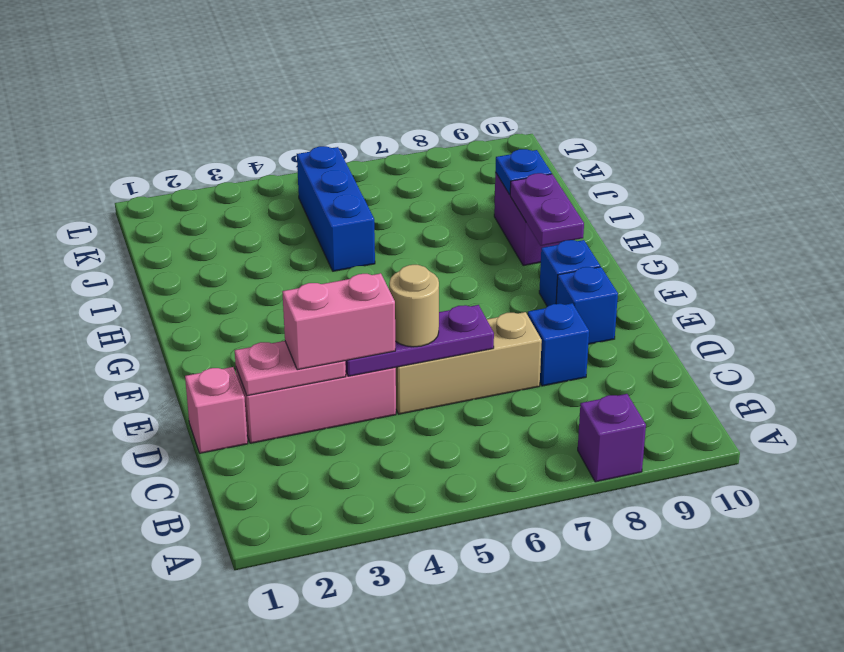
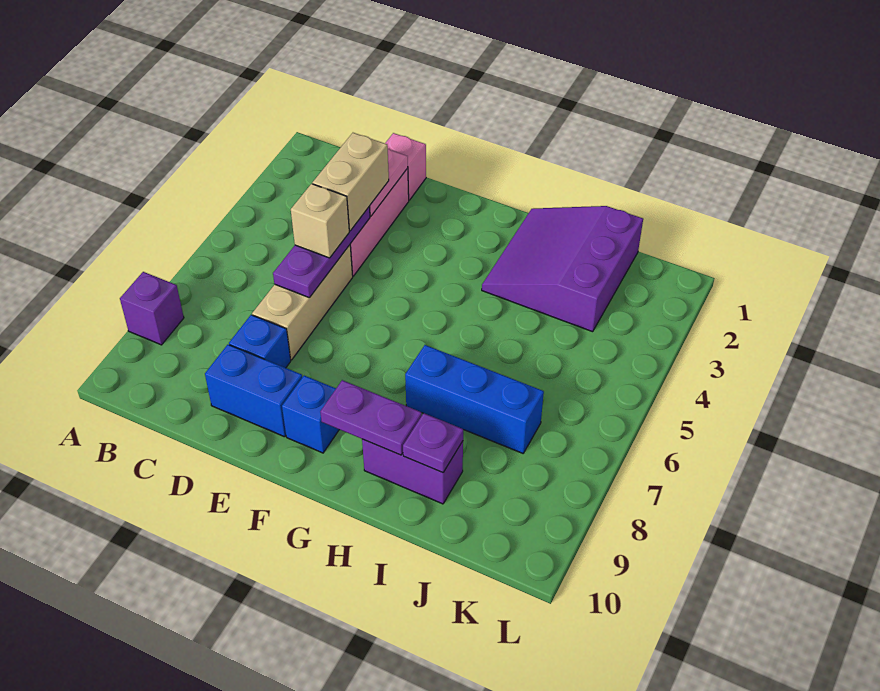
pink 1x2 brick [282,273,395,370] -> tan 1x2 brick [312,133,389,231]
tan 1x1 round brick [389,265,439,347] -> tan 1x1 brick [291,184,349,258]
blue 1x1 brick [556,267,618,344] -> blue 1x2 brick [205,345,302,437]
none -> purple 3x3 slope [482,206,643,332]
blue 1x3 brick [297,146,375,271] -> blue 1x3 brick moved to [405,345,544,453]
blue 1x1 plate [495,149,552,195] -> purple 1x1 plate [403,413,463,473]

